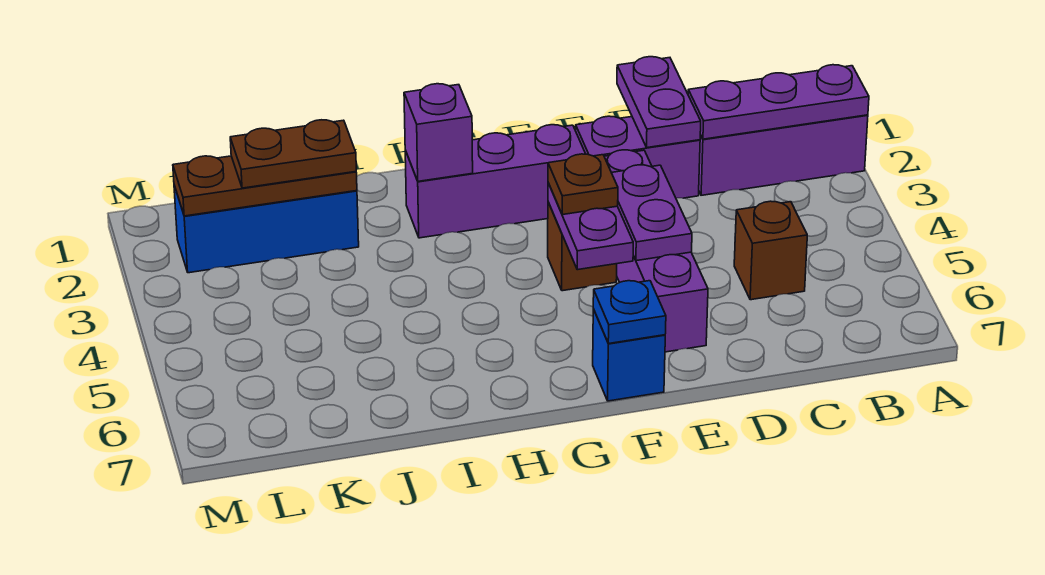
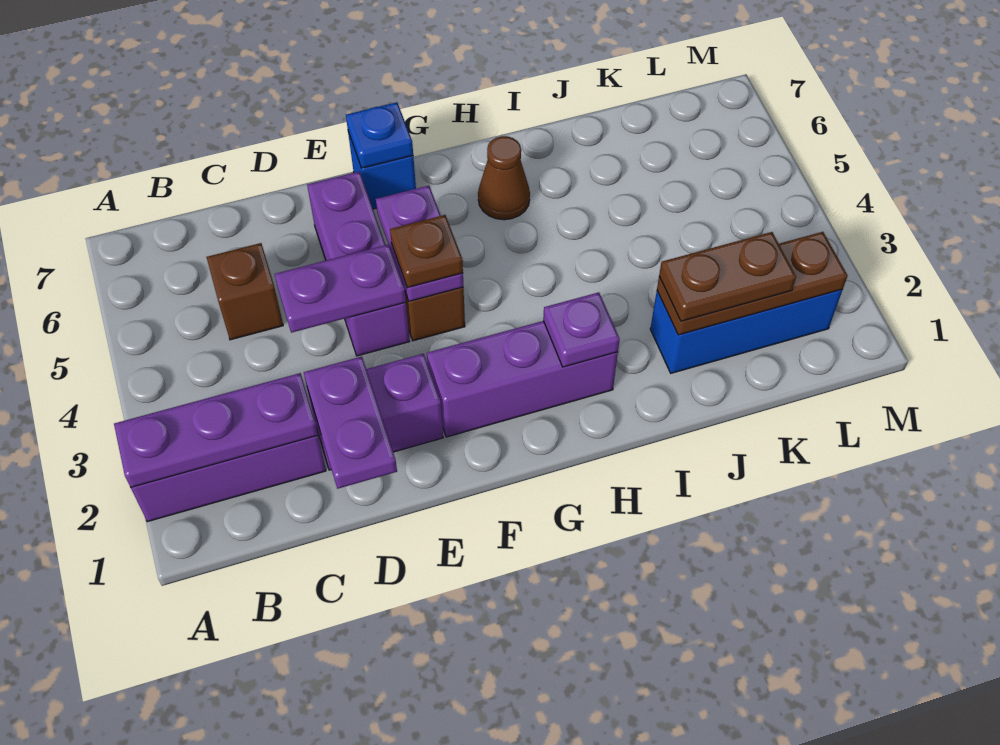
purple 1x4 brick [604,150,708,352] -> purple 1x3 brick [307,172,410,356]
purple 1x2 plate [611,165,692,261] -> purple 1x2 plate turned to [275,244,406,333]
purple 1x1 brick [404,84,473,181] -> purple 1x1 plate [543,292,620,367]
none -> brown 1x1 cone [478,136,530,220]

